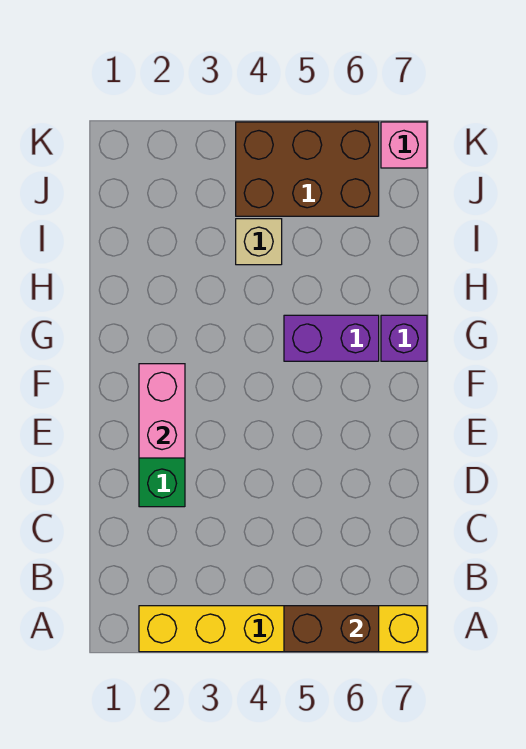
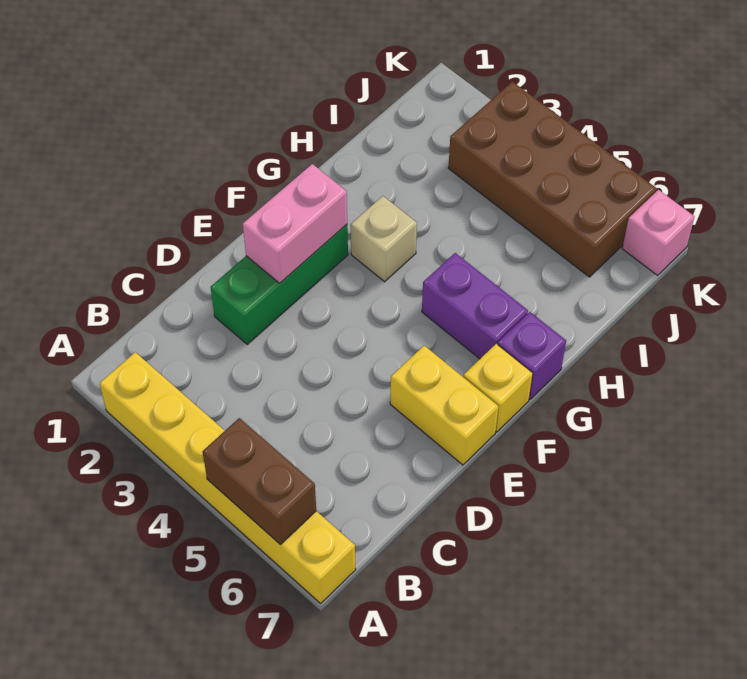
none -> yellow 1x2 brick [390,346,499,465]
none -> yellow 1x1 brick [463,344,533,432]
tan 1x1 brick [236,219,282,265] -> tan 1x1 brick moved to [351,196,417,282]
brown 2x3 brick [236,122,379,216] -> brown 2x4 brick [448,82,657,277]

